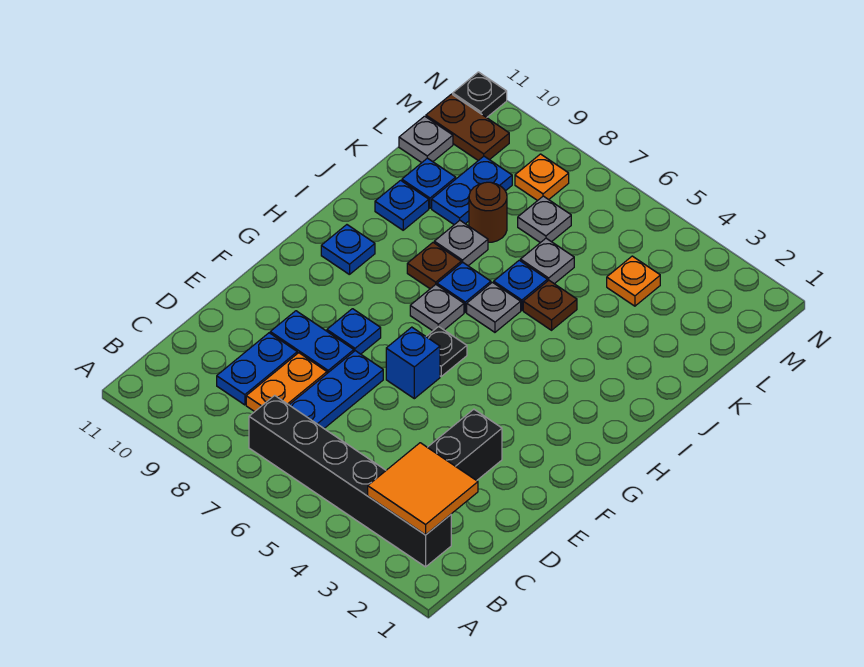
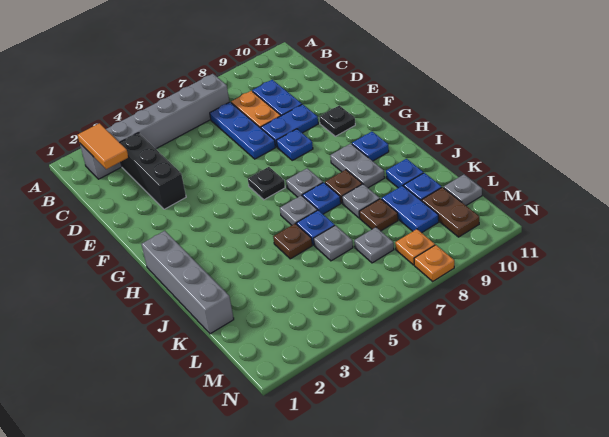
black 1x6 brick [249,395,451,567] -> grey 1x6 brick [80,74,229,179]
orange 2x2 tile [368,443,478,535] -> orange 1x2 tile [78,123,128,169]
blue 1x1 brick [386,327,440,399] -> none
none -> grey 1x4 brick [141,231,234,334]
none -> grey 1x2 plate [330,144,385,188]
brown 1x1 round brick [469,182,507,242] -> brown 1x1 plate [359,199,398,231]
orange 1x1 plate [607,256,660,306] -> orange 1x1 plate moved to [414,245,454,281]
brown 1x2 plate [426,94,509,161] -> brown 1x2 plate turned to [422,187,479,237]
black 1x1 plate [453,72,507,118] -> black 1x1 plate moved to [319,105,355,136]

